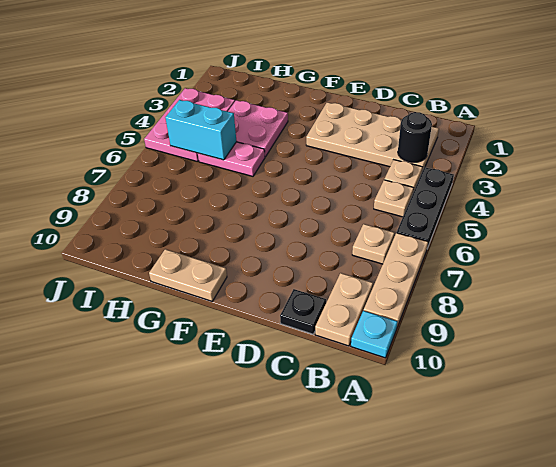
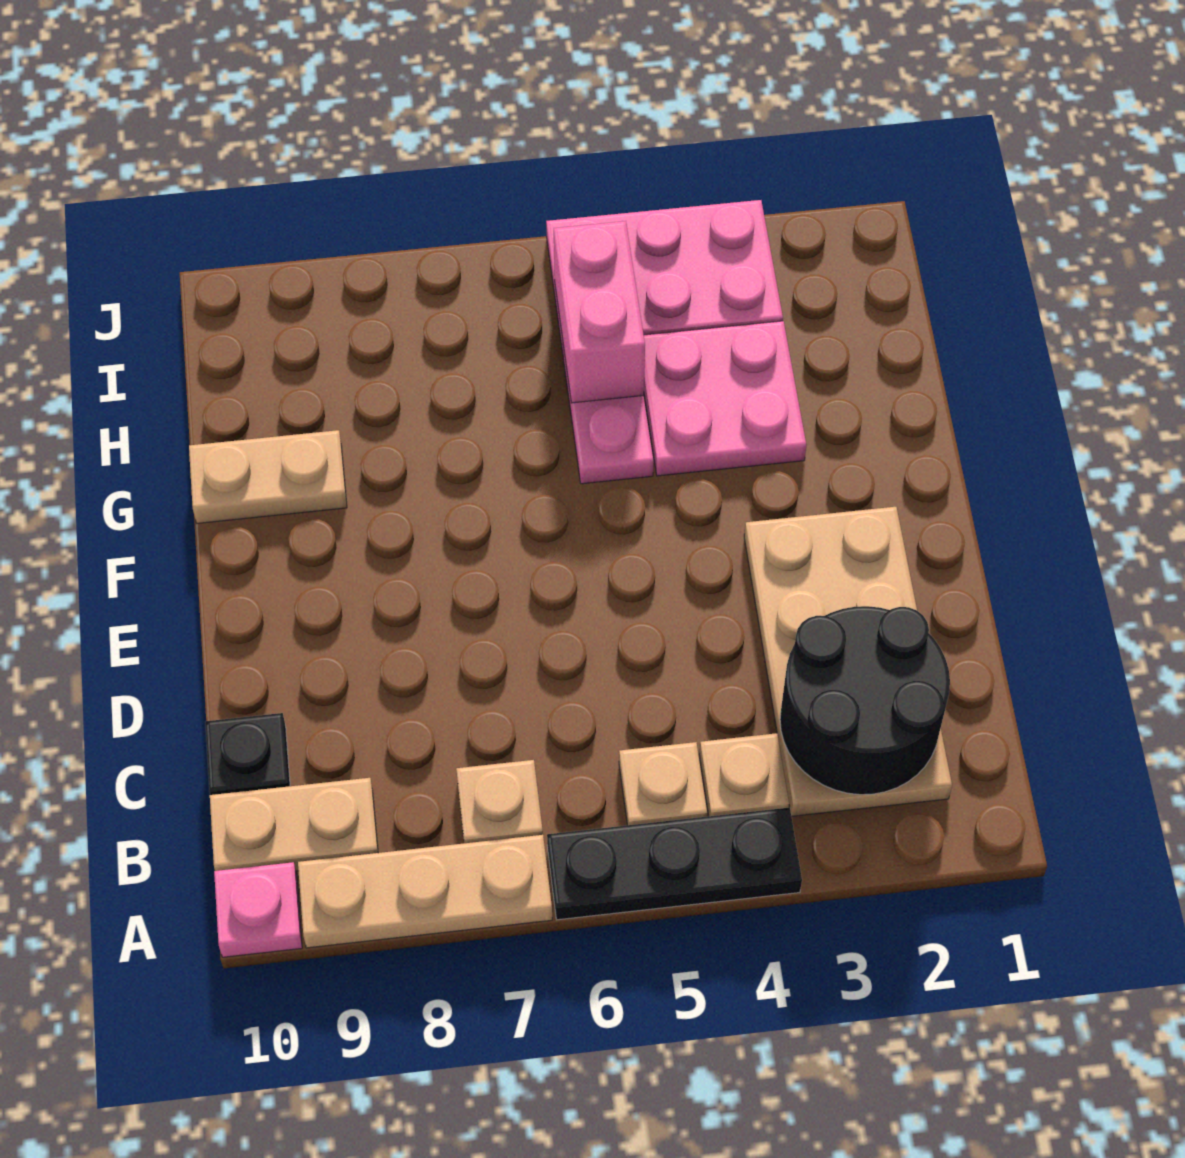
cyan 1x1 plate [351,311,398,358] -> pink 1x1 plate [214,862,302,957]
black 1x1 round brick [398,112,432,162] -> black 2x2 round brick [780,606,950,795]
tan 1x2 plate [149,249,227,301] -> tan 1x2 plate turned to [189,430,347,523]
cyan 1x2 brick [165,100,236,160] -> pink 1x2 brick [554,221,645,403]

